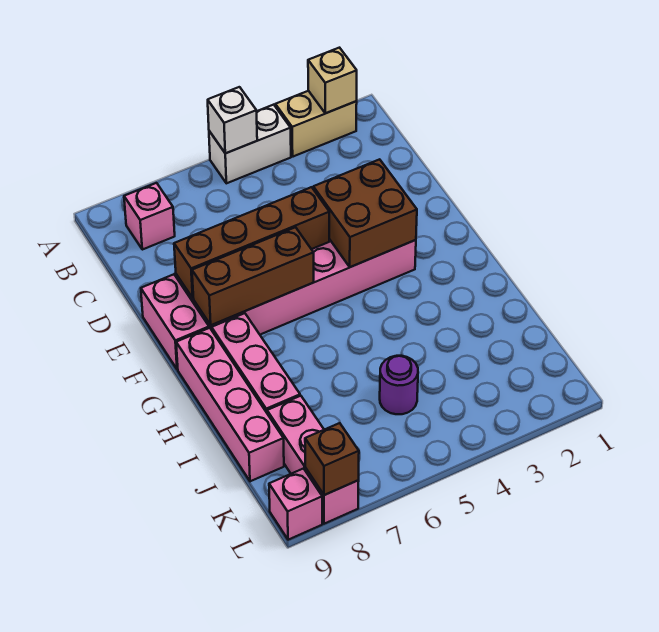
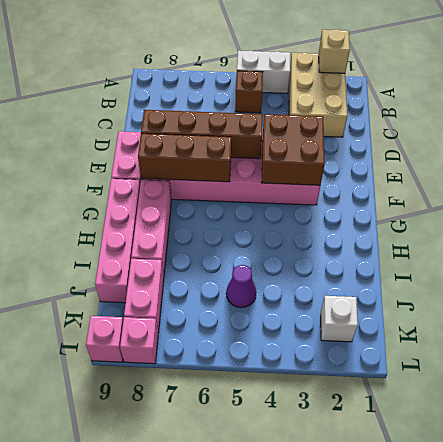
tan 1x2 brick [275,91,357,157] -> tan 2x3 brick [289,53,347,137]
white 1x1 brick [208,87,257,153] -> white 1x1 brick moved to [321,296,358,342]
pink 1x1 brick [124,183,175,250] -> none
purple 1x1 round brick [380,356,418,414] -> purple 1x1 cone [226,265,256,308]
brown 1x1 brick [305,423,359,495] -> brown 1x1 brick moved to [235,71,263,113]

